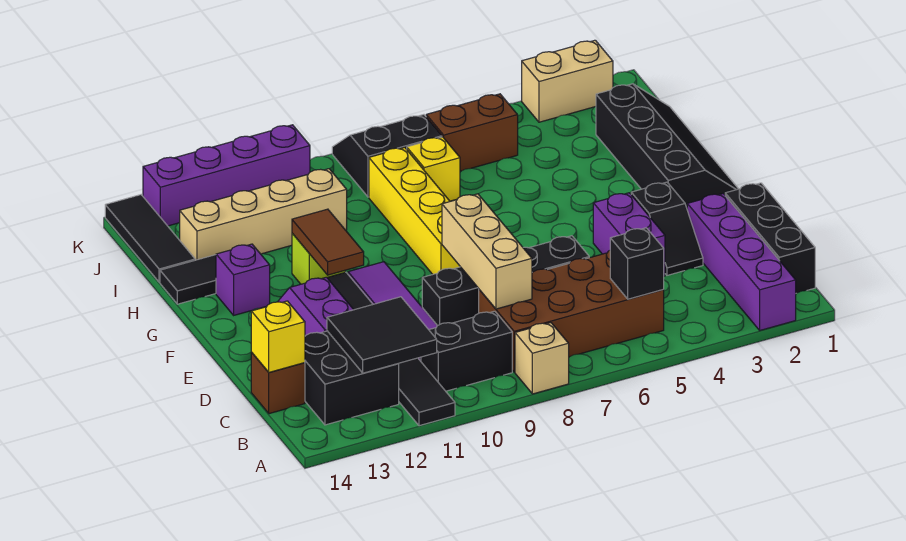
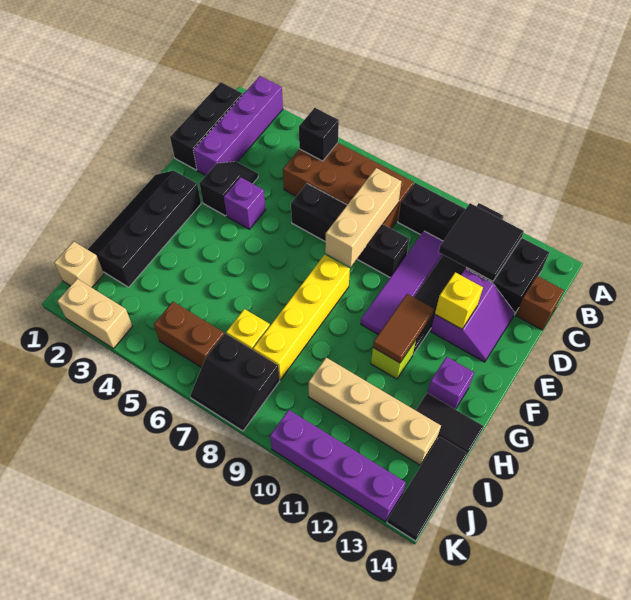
tan 1x1 brick [515,323,569,394] -> tan 1x1 brick moved to [54,241,104,288]
yellow 1x1 brick [251,301,305,372] -> yellow 1x1 brick moved to [435,272,483,329]
purple 1x2 brick [593,193,665,276] -> purple 1x1 brick [224,177,266,229]

